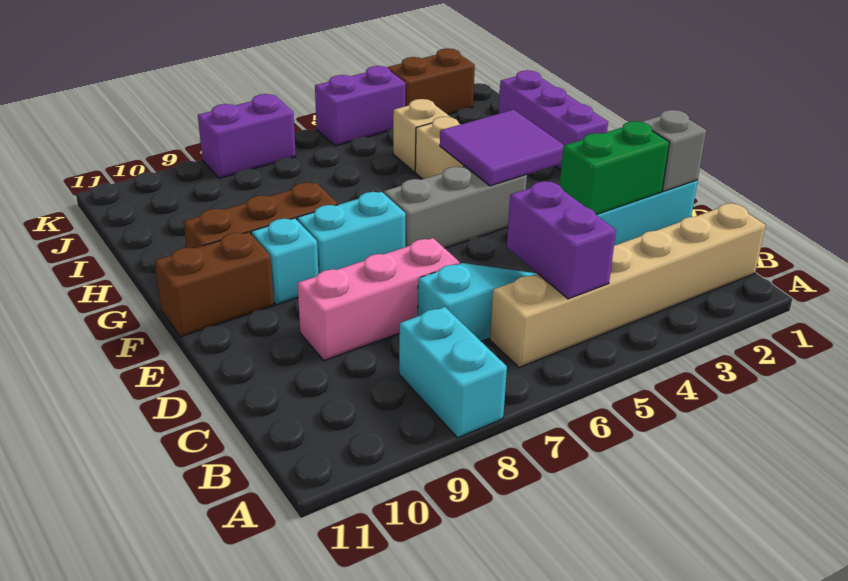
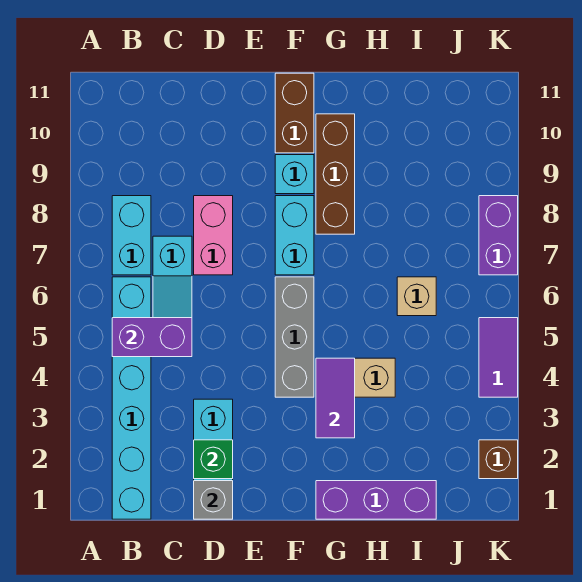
cyan 1x2 brick [399,307,507,438] -> cyan 1x2 brick turned to [112,196,151,275]
tan 1x6 brick [490,203,766,367] -> cyan 1x6 brick [112,277,151,519]
green 1x2 brick [560,121,669,215] -> green 1x1 brick [194,440,233,479]
pink 1x3 brick [298,238,460,361] -> pink 1x2 brick [194,196,233,275]
purple 2x2 tile [440,110,564,186] -> purple 1x2 tile [316,358,355,438]
tan 1x1 brick [393,99,450,172] -> tan 1x1 brick moved to [397,277,436,316]
brown 1x2 brick [387,48,475,114] -> brown 1x1 brick [479,440,518,479]
purple 1x2 brick [315,66,406,146] -> purple 1x2 tile [479,318,518,397]

